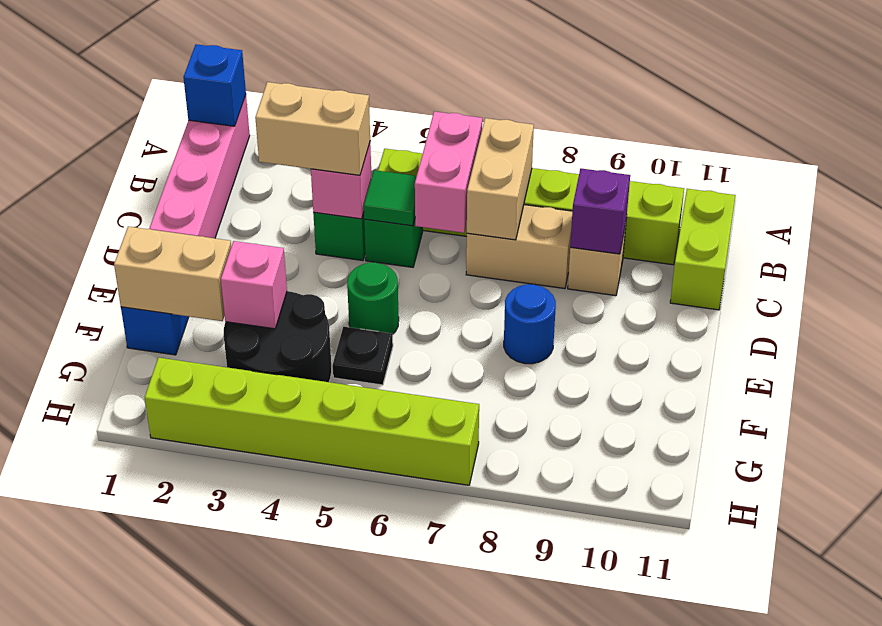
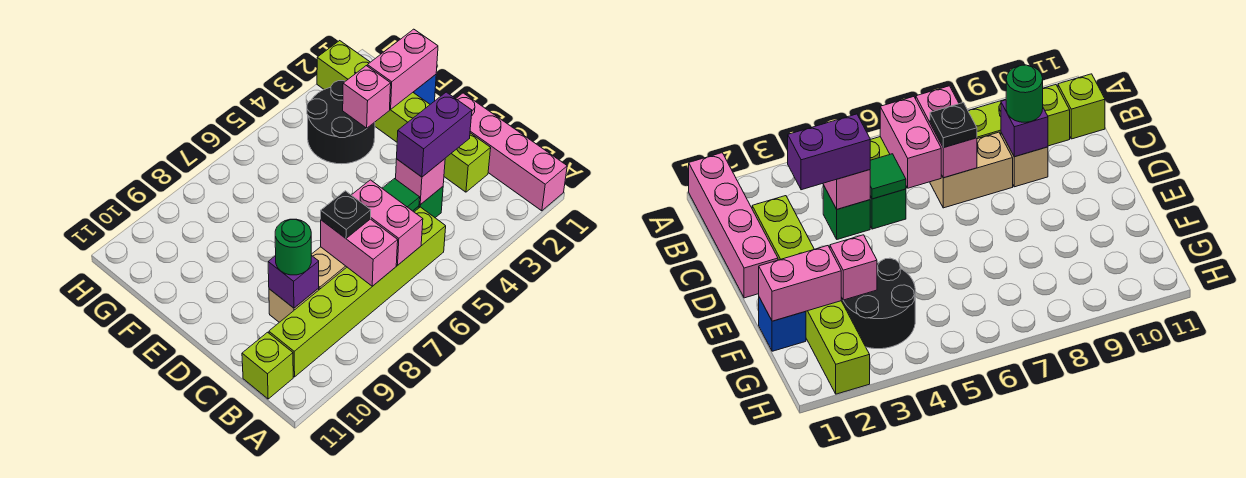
blue 1x1 brick [183,44,246,126] -> none
tan 1x2 brick [467,118,534,240] -> pink 1x2 brick [321,219,398,286]
lime 1x2 brick [670,189,736,310] -> lime 1x1 brick [242,332,293,399]
tan 1x2 brick [255,82,370,175] -> purple 1x2 brick [397,92,472,177]
green 1x1 round brick [347,262,399,334] -> green 1x1 round brick moved to [275,219,311,275]
blue 1x1 round brick [504,284,556,364] -> none
tan 1x2 brick [114,226,231,321] -> pink 1x2 brick [367,29,438,110]
black 1x1 plate [333,327,393,385] -> black 1x1 plate moved to [321,191,371,238]
lime 1x6 brick [145,358,479,485] -> lime 1x6 brick turned to [317,41,491,192]

